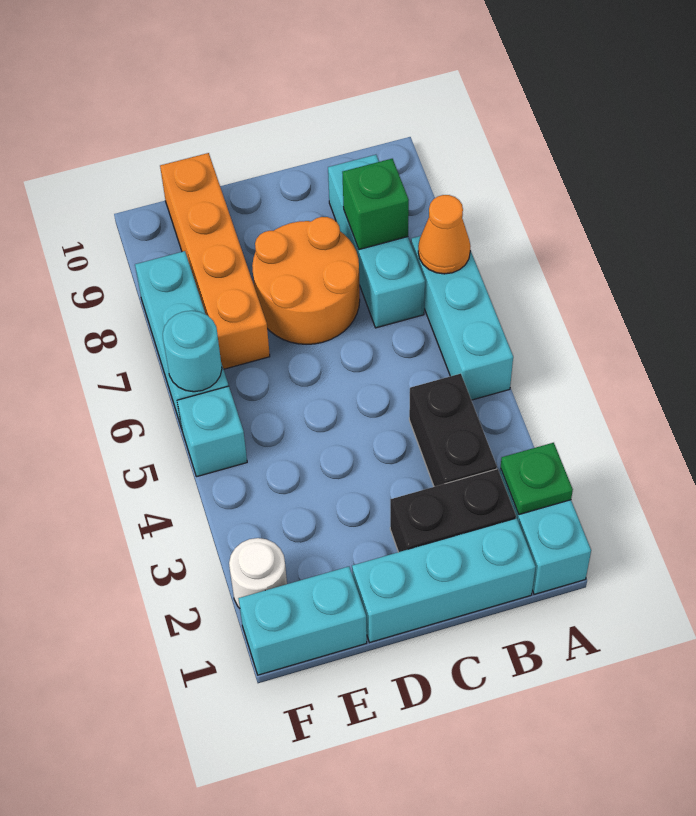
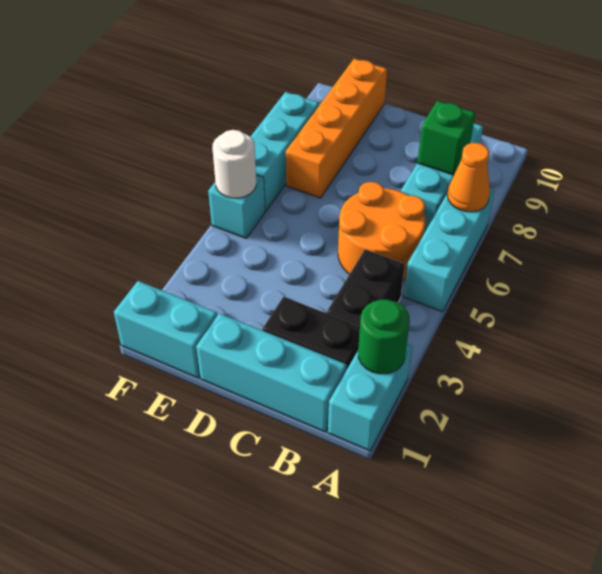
green 1x1 plate [501,443,573,515] -> green 1x1 round brick [358,300,410,374]
orange 2x2 round brick [252,217,360,344] -> orange 2x2 round brick moved to [338,182,425,280]
white 1x1 round brick [229,538,287,608] -> white 1x1 round brick moved to [212,130,256,198]
cyan 1x1 round brick [163,311,222,392] -> none

